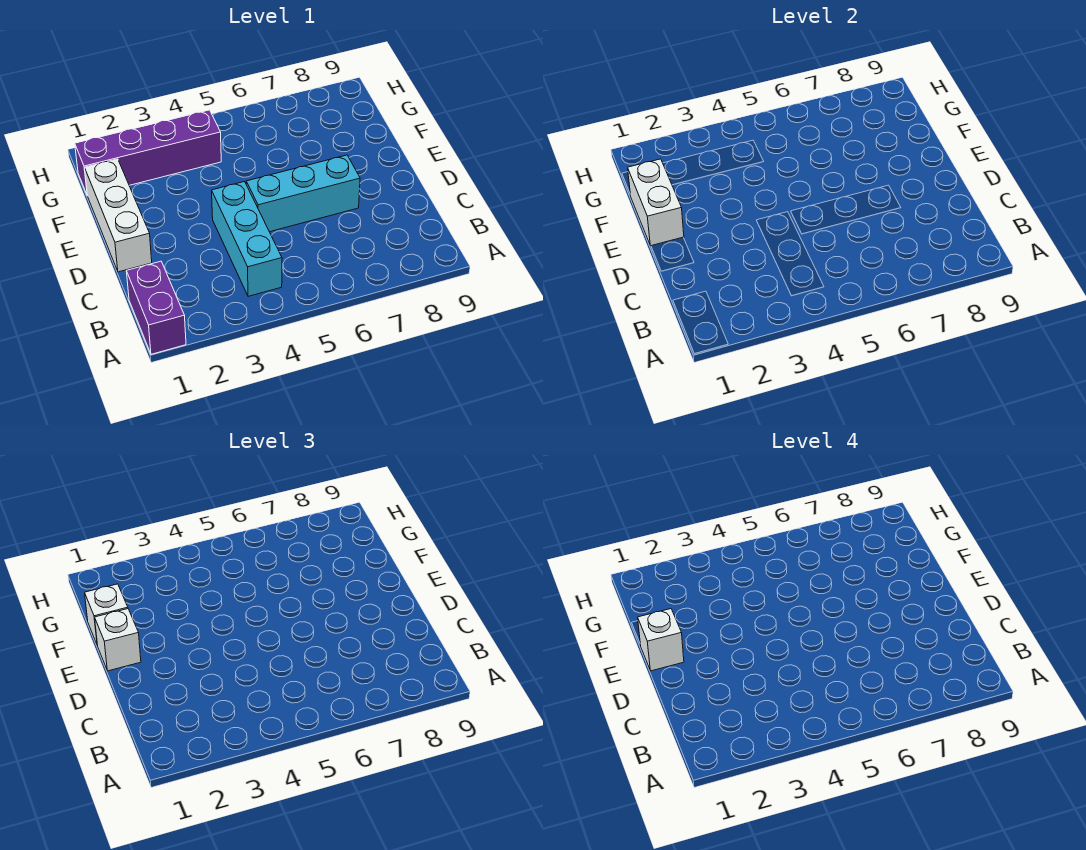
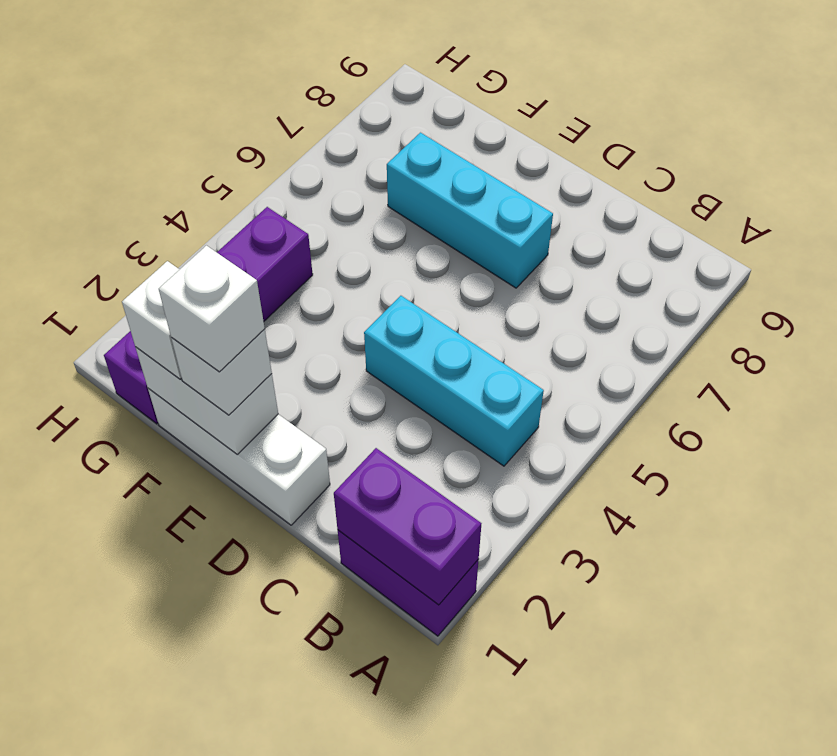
none -> purple 1x2 brick [334,448,481,605]
cyan 1x3 brick [246,155,360,232] -> cyan 1x3 brick turned to [387,133,553,288]

